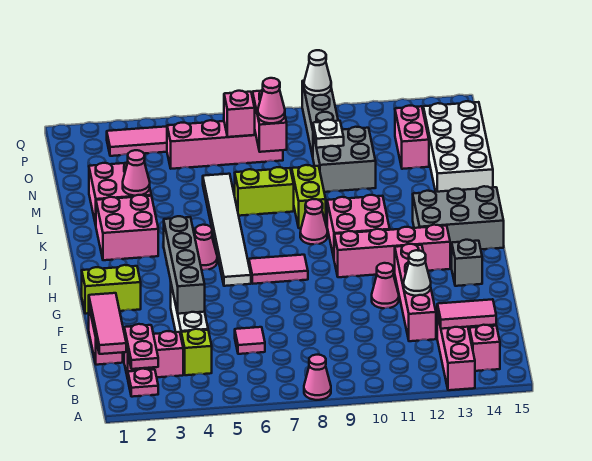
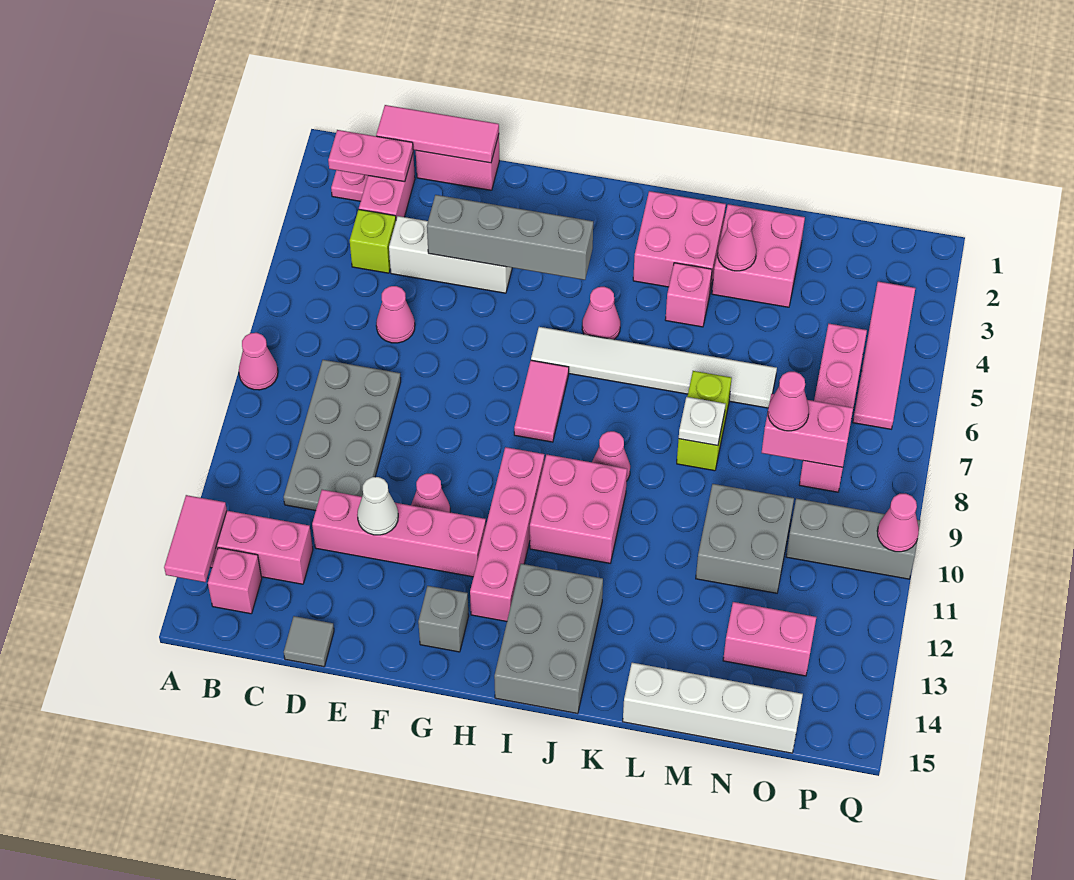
none -> grey 2x4 plate [284,360,401,511]
pink 1x2 tile [437,299,496,329] -> pink 1x2 tile moved to [164,495,227,582]
pink 1x1 tile [235,327,265,354] -> pink 1x1 cone [376,286,415,343]
none -> grey 1x1 tile [284,616,334,667]
lime 1x2 brick [82,265,141,314] -> none
lime 1x2 brick [292,165,326,228] -> none
white 2x4 brick [423,101,493,192] -> white 1x4 brick [623,663,803,753]
white 1x1 plate [313,120,344,148] -> white 1x1 plate moved to [679,397,725,446]
pink 1x1 brick [224,91,255,137] -> pink 1x1 brick moved to [665,263,712,327]
white 1x1 cone [304,50,331,96] -> pink 1x1 cone [877,494,919,552]

